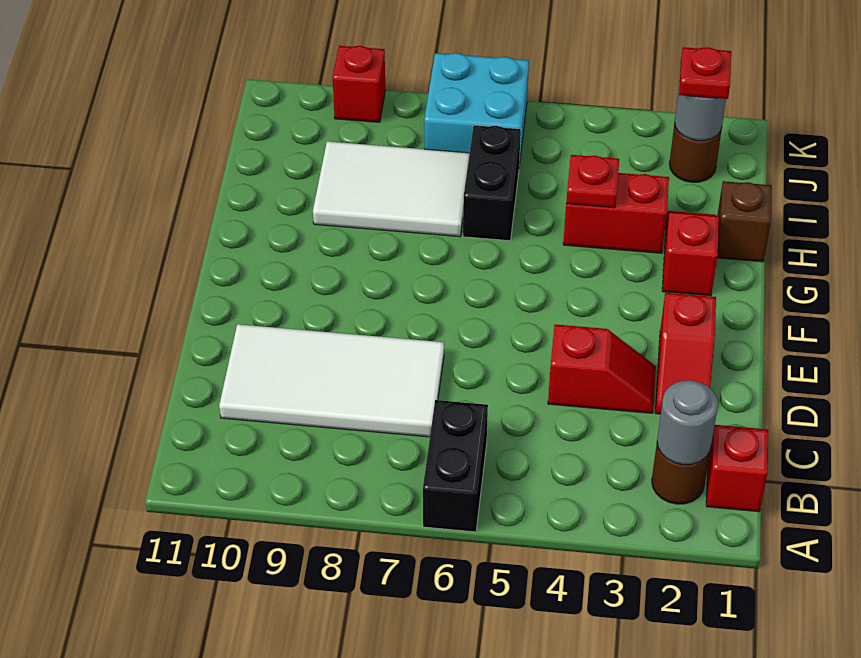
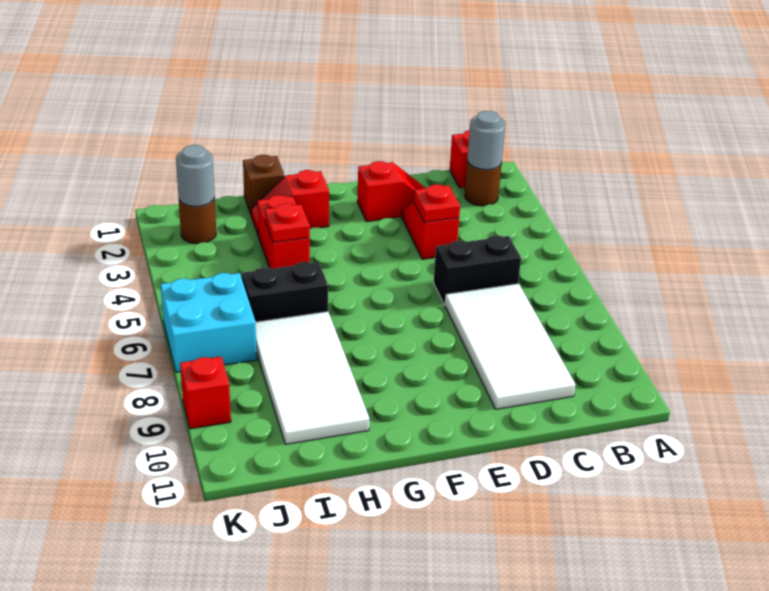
black 1x2 brick [423,400,488,532] -> black 1x2 brick moved to [434,236,521,305]
white 2x3 tile [313,141,470,237] -> white 2x4 tile [256,312,369,444]
red 1x1 plate [679,47,731,99] -> red 1x1 plate moved to [414,184,460,222]

